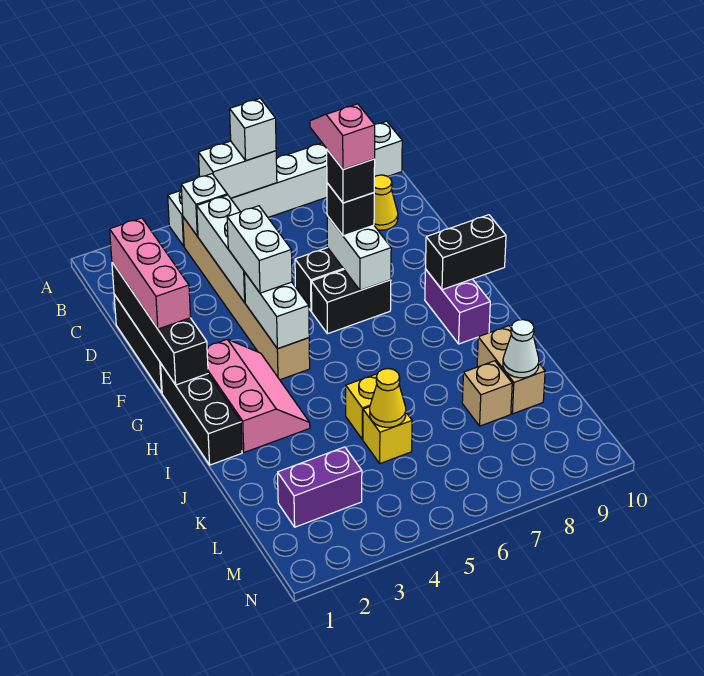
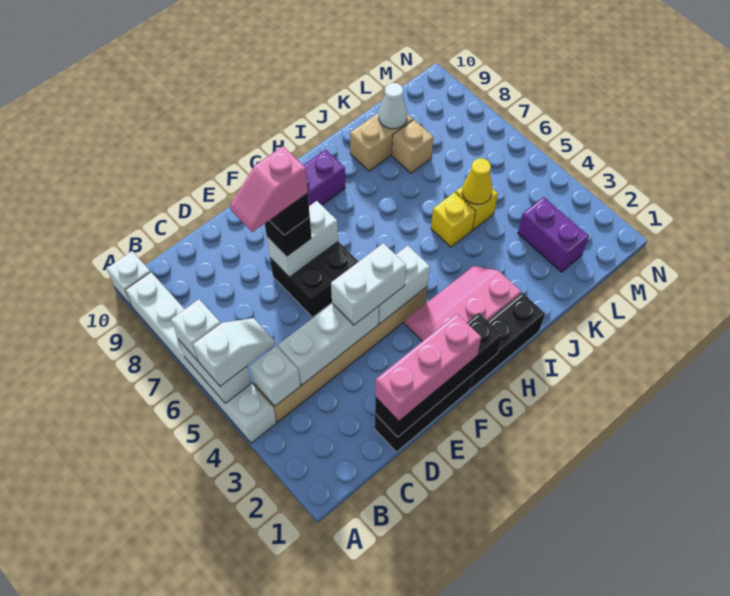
none -> white 1x2 slope [193,318,275,386]
yellow 1x1 cone [374,175,398,230] -> none
black 1x2 brick [426,215,506,290] -> none

